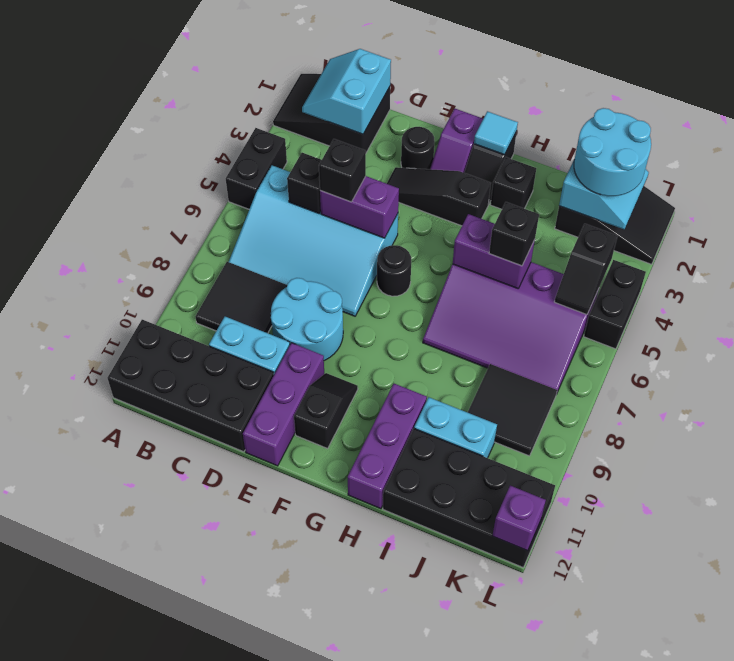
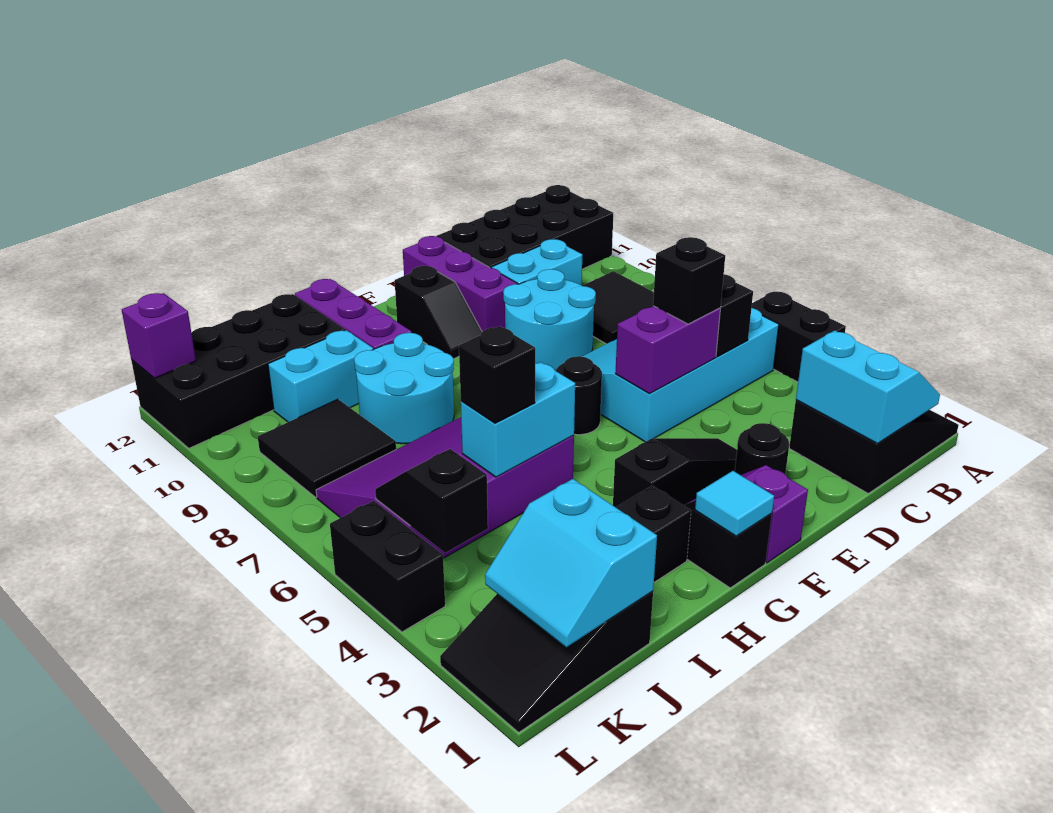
purple 1x2 brick [453,214,535,288] -> cyan 1x2 brick [461,362,575,477]
cyan 2x2 round brick [574,108,651,196] -> cyan 2x2 round brick moved to [354,333,454,444]

